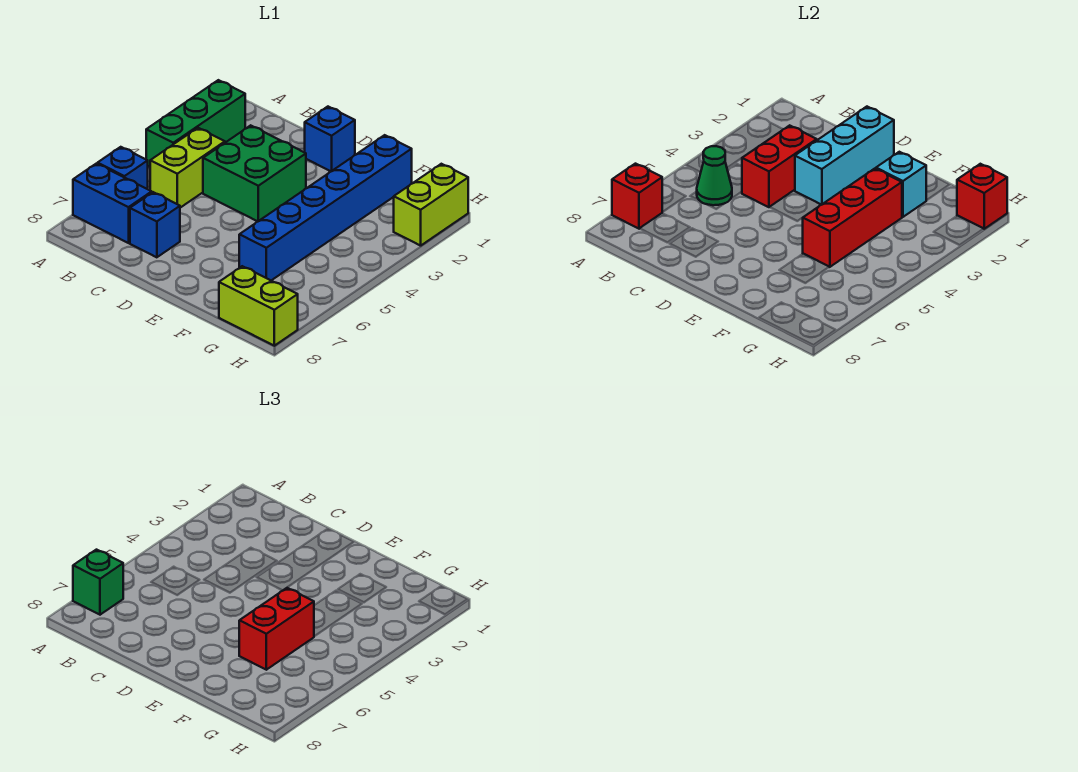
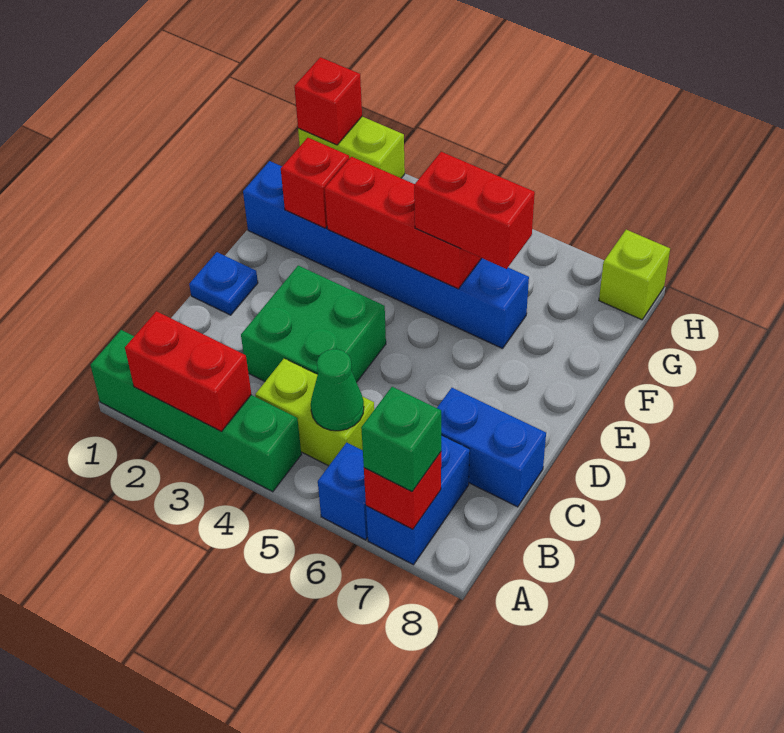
green 1x3 brick [146,80,245,167] -> green 1x4 brick [90,330,301,492]
red 1x2 brick [742,125,817,207] -> red 1x2 brick moved to [125,311,251,431]
blue 1x1 brick [130,192,180,257] -> blue 1x2 brick [437,388,546,507]
blue 1x1 brick [305,107,355,171] -> blue 1x1 plate [189,252,258,315]
cyan 1x3 brick [795,107,894,205] -> none
cyan 1x1 brick [876,152,926,217] -> red 1x1 brick [281,138,349,228]
lime 1x2 brick [219,266,298,346] -> lime 1x1 brick [599,230,670,320]

